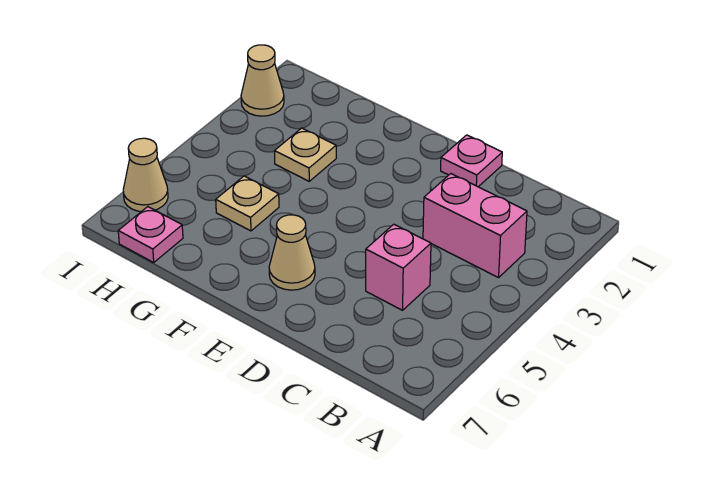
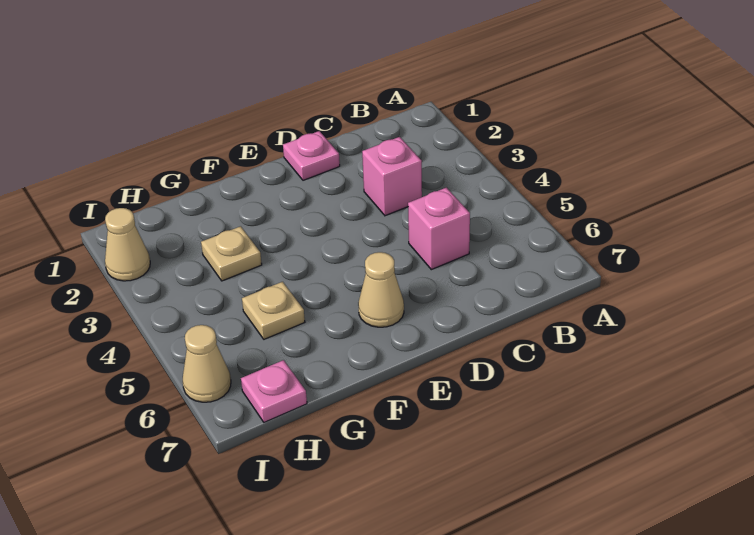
pink 1x2 brick [423,174,527,278] -> pink 1x1 brick [362,137,422,216]

